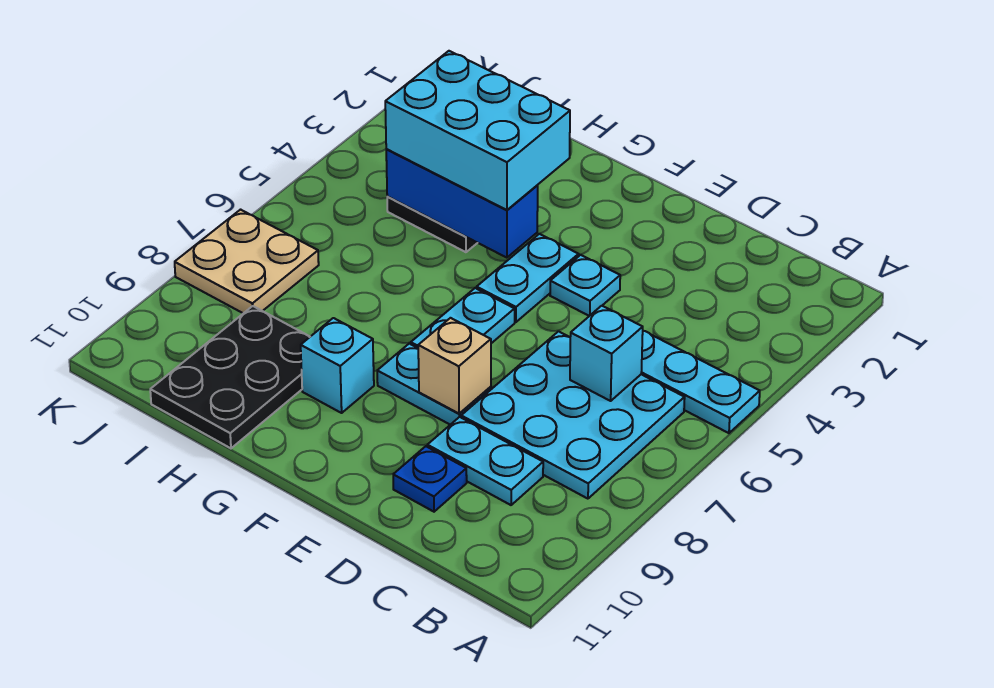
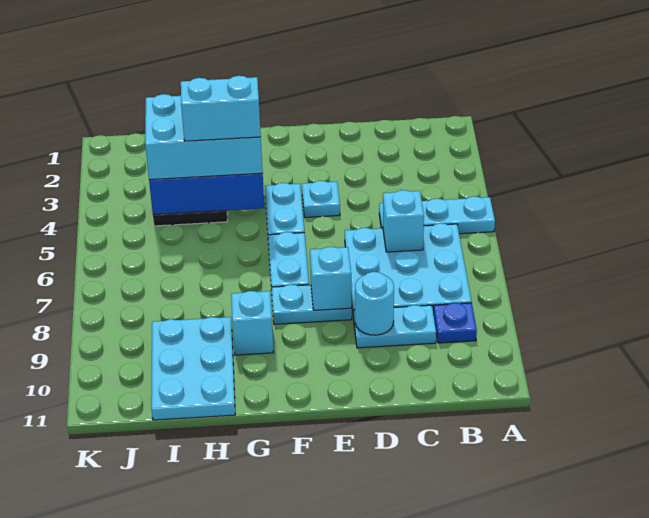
none -> cyan 1x1 round brick [355,272,394,335]
blue 1x1 plate [393,446,467,512] -> blue 1x1 plate moved to [433,303,477,343]
tan 1x1 brick [418,318,491,414] -> cyan 1x1 brick [310,247,352,310]
none -> cyan 1x2 brick [181,76,261,141]
black 2x3 plate [150,306,310,448] -> cyan 2x3 plate [151,317,235,420]
tan 2x2 plate [175,210,319,313] -> none

